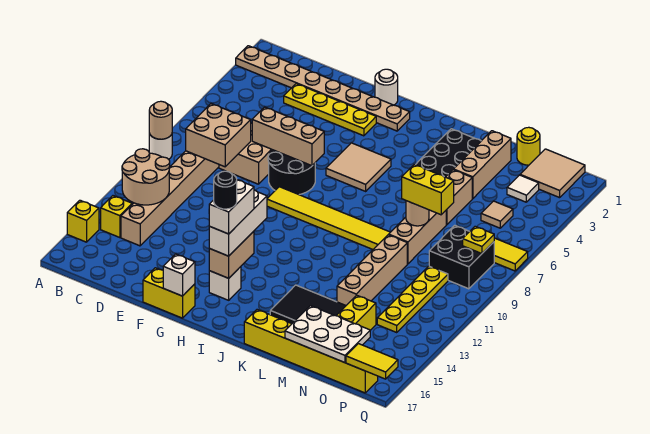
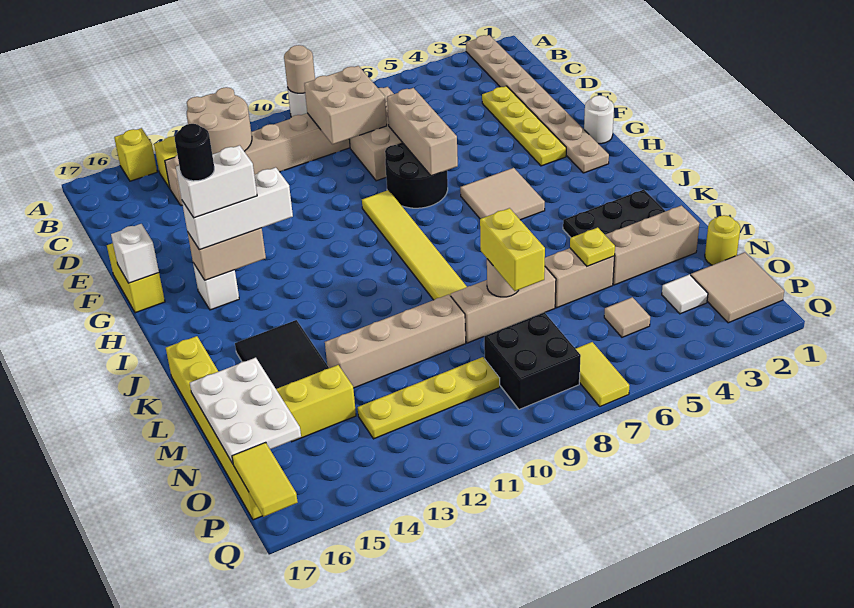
yellow 1x1 plate [463,226,494,254] -> yellow 1x1 plate moved to [570,227,615,266]

